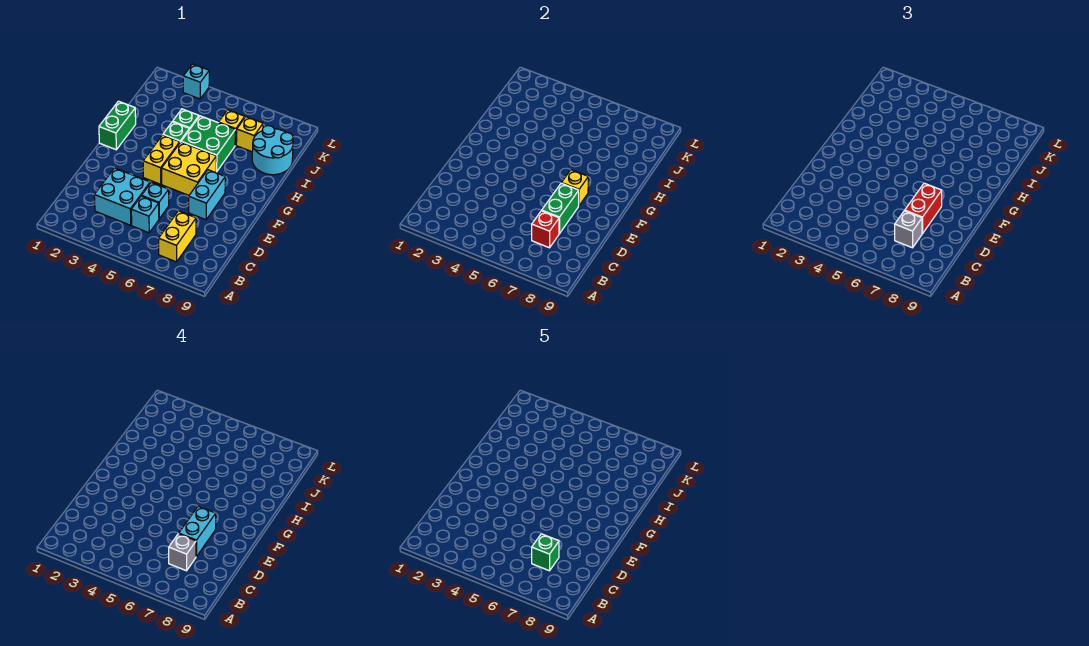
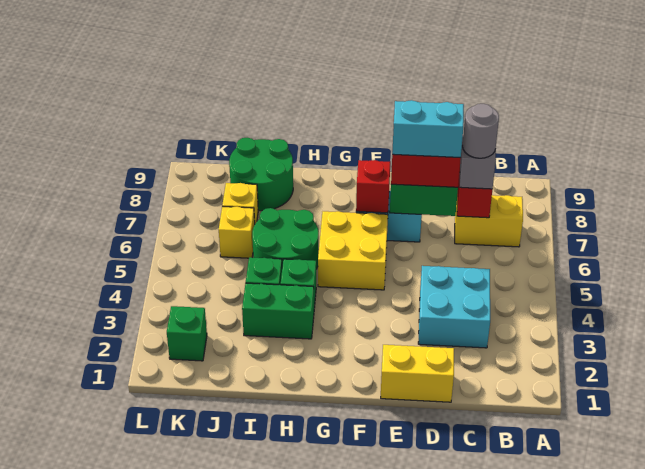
cyan 1x1 brick [131,196,159,233] -> none
grey 1x1 brick [169,534,196,571] -> grey 1x1 round brick [462,104,499,158]
green 1x1 brick [532,534,559,571] -> green 1x1 brick moved to [167,306,207,361]
cyan 1x1 brick [142,182,169,219] -> none
yellow 1x2 brick [143,135,180,184] -> yellow 1x2 brick moved to [381,345,454,402]
yellow 1x1 brick [562,170,588,205] -> red 1x1 brick [356,160,390,213]
green 1x2 brick [99,101,136,150] -> green 1x2 brick moved to [242,283,314,339]
green 2x2 brick [181,116,235,172] -> green 2x2 round brick [252,208,319,269]
cyan 2x2 round brick [252,126,293,175] -> green 2x2 round brick [229,138,293,211]
cyan 1x1 brick [183,64,209,99] -> none

